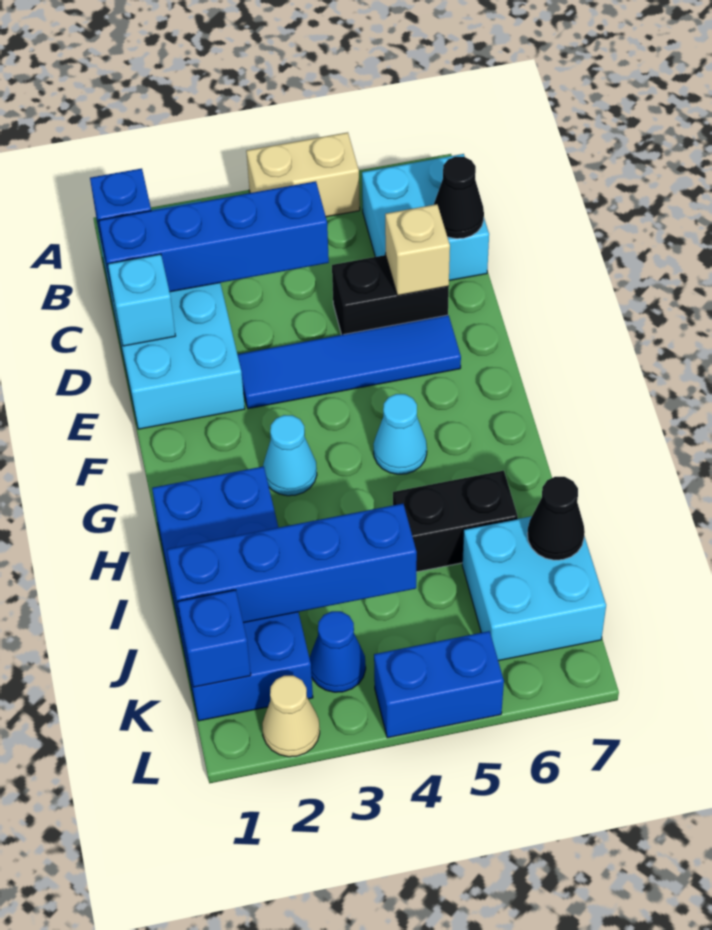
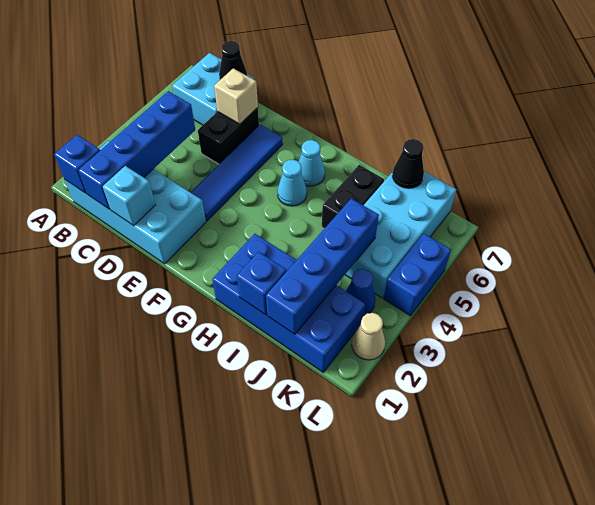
tan 1x2 brick [246,132,360,217] -> none
cyan 1x1 cone [263,415,317,496] -> cyan 1x1 cone moved to [299,140,325,186]
cyan 2x2 brick [462,516,606,661] -> cyan 2x4 brick [345,172,456,298]
blue 1x1 brick [178,590,251,687] -> blue 1x1 brick moved to [237,252,286,315]

